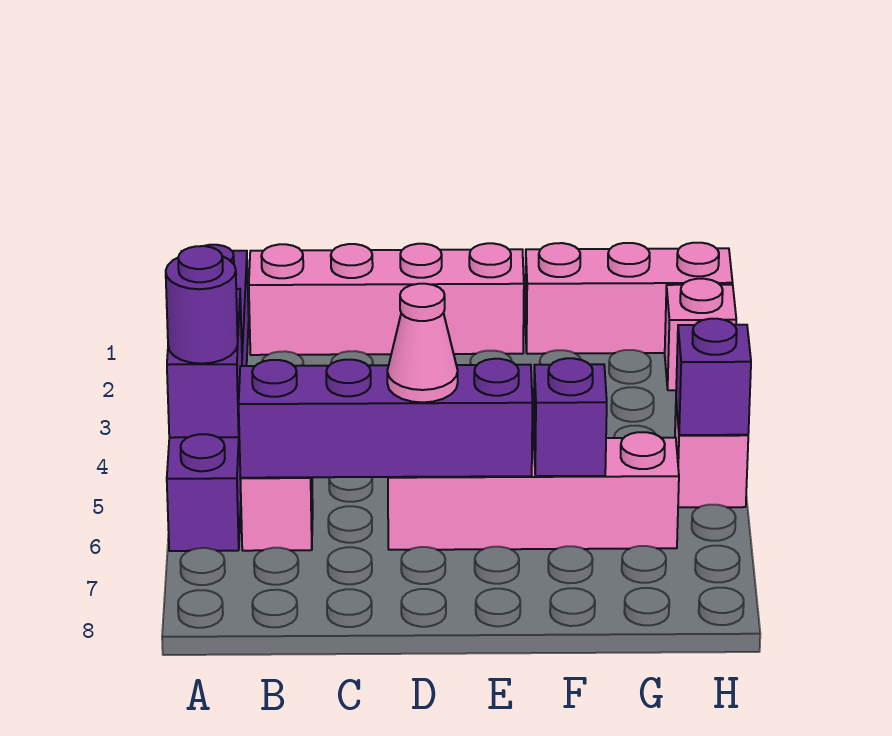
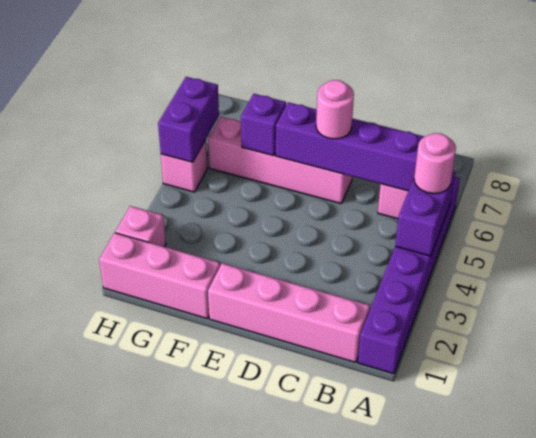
purple 1x1 round brick [166,246,238,364] -> pink 1x1 round brick [414,133,456,194]
pink 1x1 cone [387,284,458,402] -> pink 1x1 round brick [316,80,354,139]
purple 1x1 brick [676,319,751,435] -> purple 1x2 brick [158,77,219,162]

